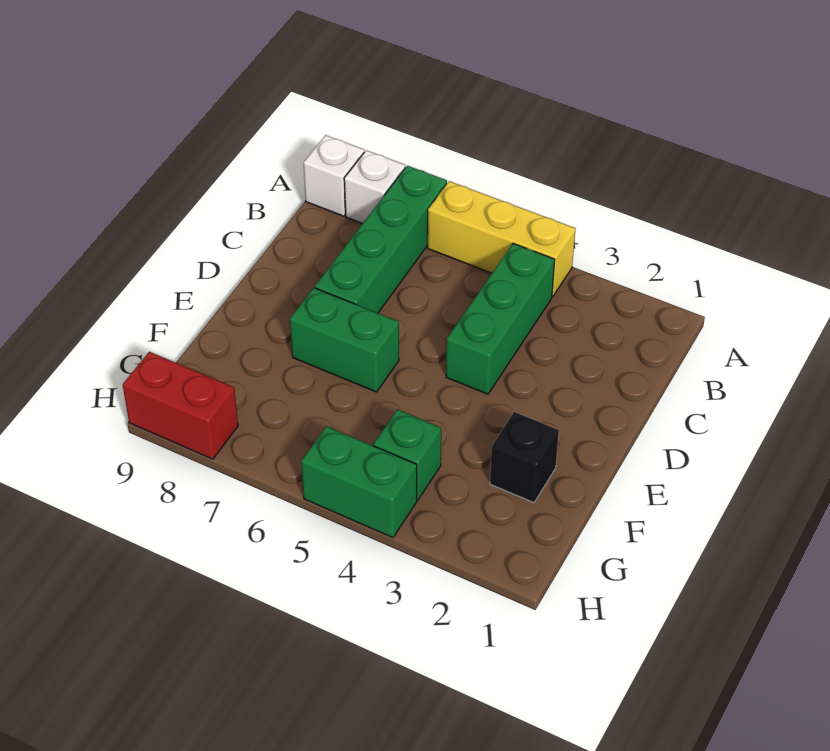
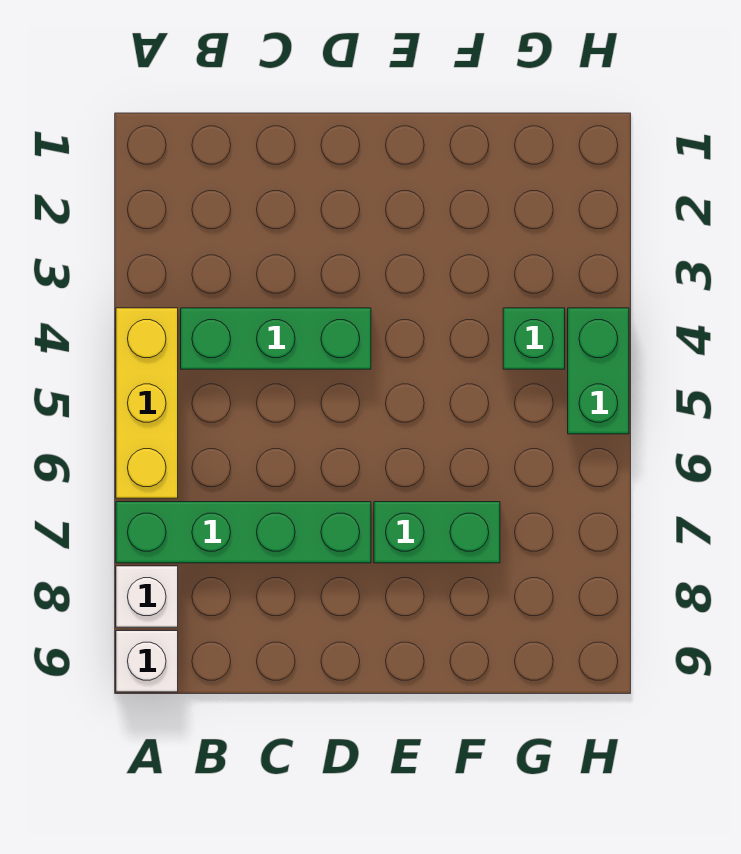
green 1x2 brick [290,288,399,392] -> green 1x2 brick turned to [374,502,500,563]
black 1x1 brick [490,412,559,503] -> none
red 1x2 brick [123,352,238,459] -> none

